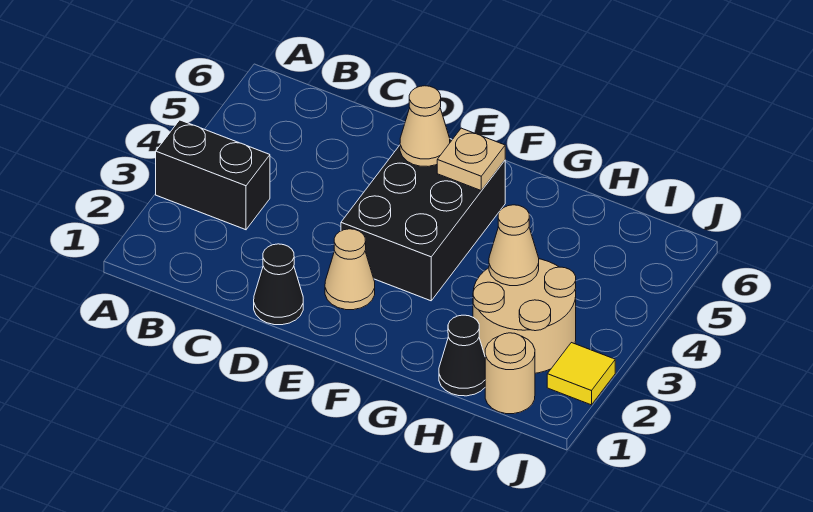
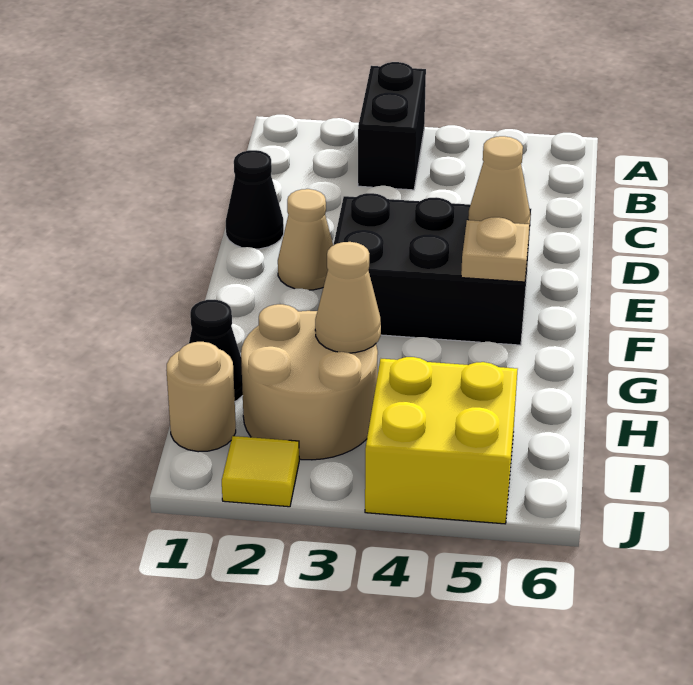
none -> yellow 2x2 brick [365,357,518,524]

